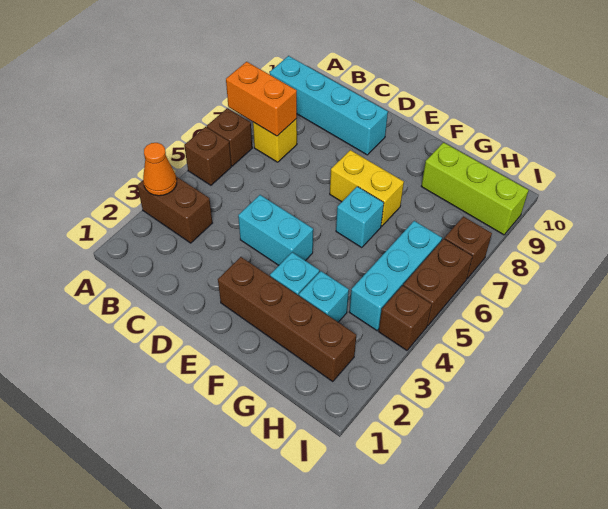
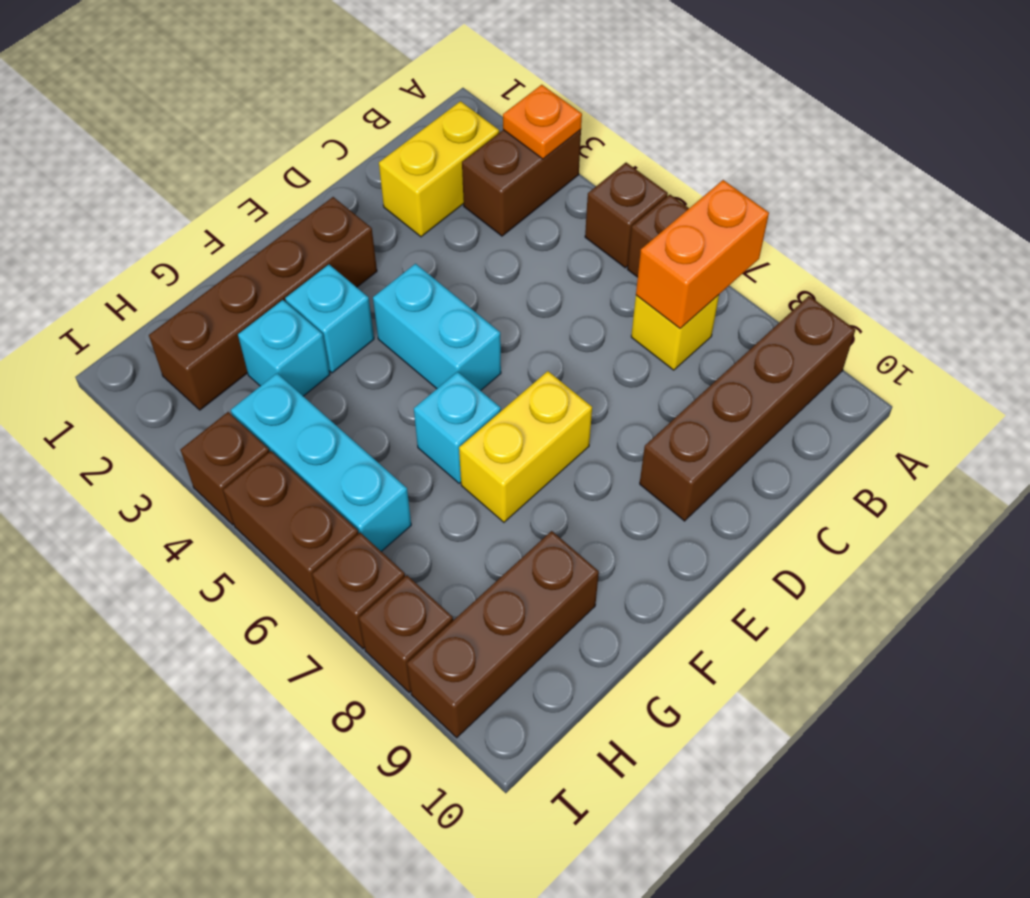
orange 1x1 cone [143,143,177,196] -> orange 1x1 plate [503,85,582,159]
cyan 1x4 brick [270,56,388,155] -> brown 1x4 brick [640,296,855,521]
none -> yellow 1x2 brick [379,101,499,237]
cyan 1x2 brick [238,195,313,265] -> cyan 1x2 brick turned to [373,264,501,391]
lime 1x3 brick [421,143,529,235] -> brown 1x3 brick [407,531,599,738]
none -> brown 1x1 brick [359,575,453,693]

